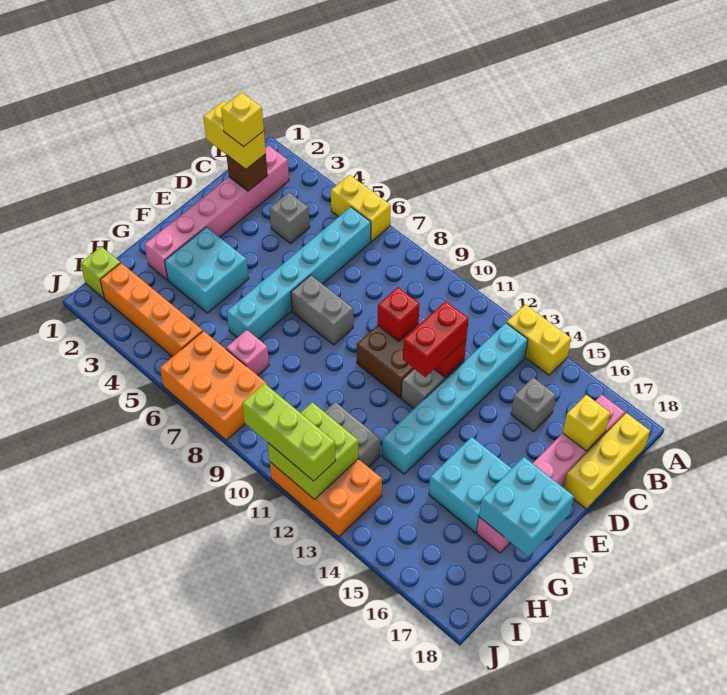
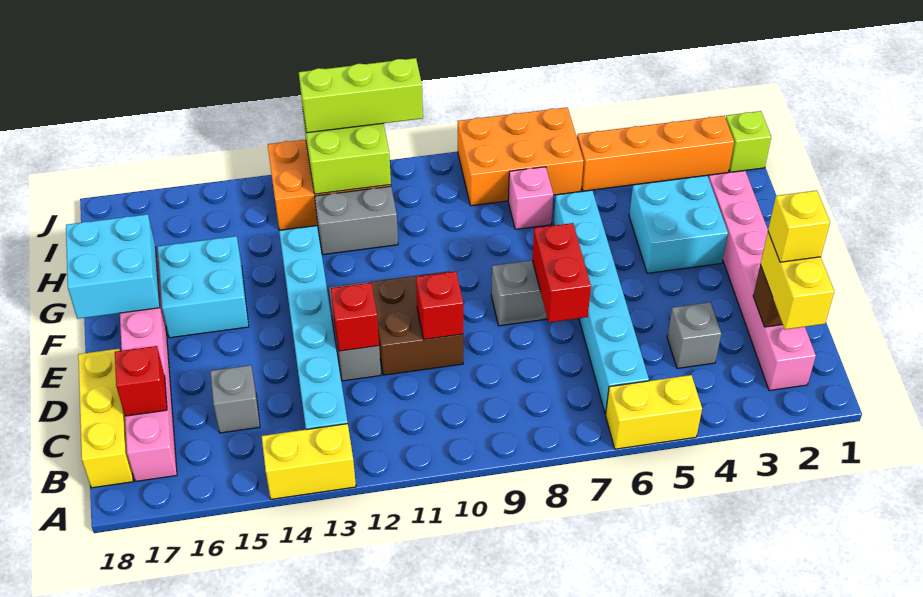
yellow 1x2 brick [203,101,266,169] -> yellow 1x2 brick turned to [760,232,834,329]
yellow 1x1 brick [563,395,610,451] -> red 1x1 brick [115,346,167,416]
red 1x2 brick [403,301,468,377] -> red 1x2 brick moved to [532,223,591,322]

